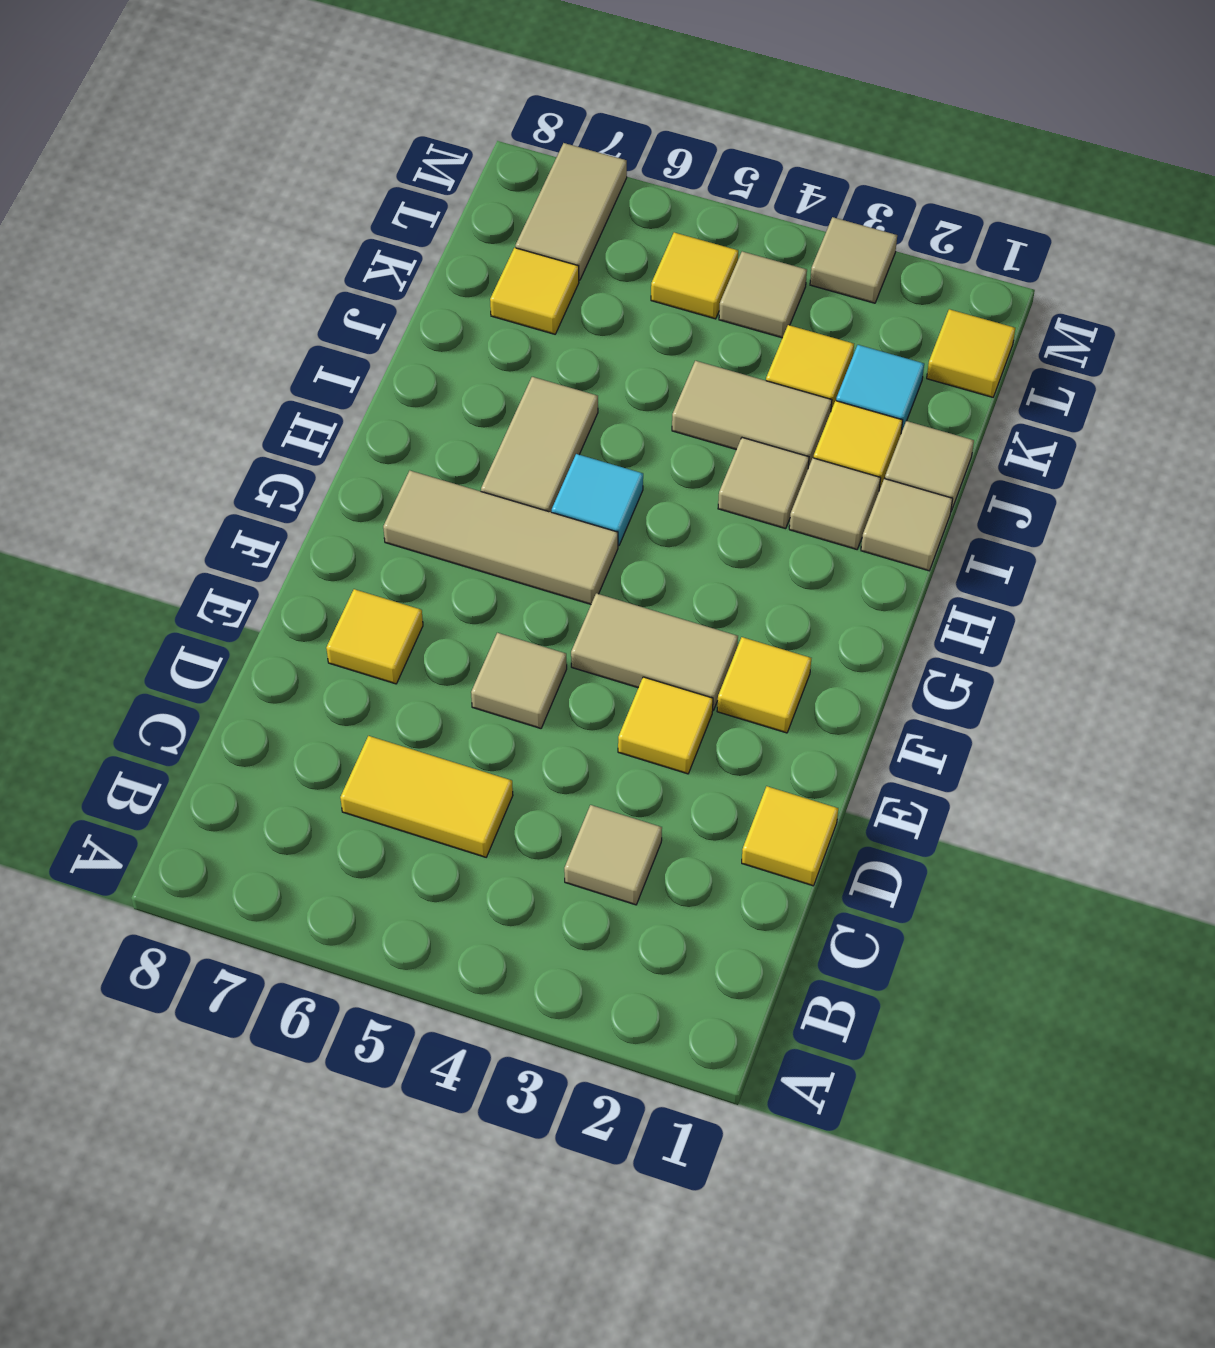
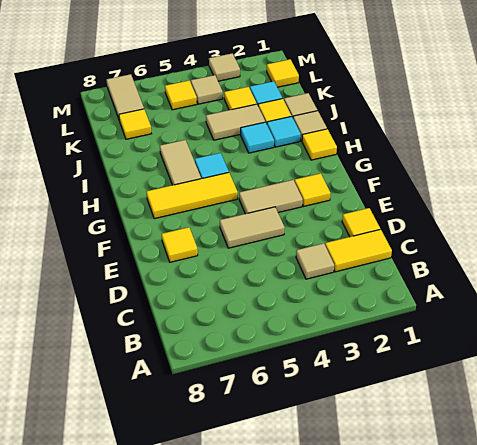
yellow 1x2 tile [340,736,513,857] -> yellow 1x2 tile moved to [325,229,392,272]
yellow 1x1 tile [618,677,713,774] -> yellow 1x1 tile moved to [302,129,337,160]
tan 1x1 tile [471,633,567,728] -> tan 1x2 tile [220,207,285,248]
tan 1x3 tile [383,471,618,604] -> yellow 1x3 tile [146,173,238,219]
tan 1x1 tile [789,458,881,549] -> cyan 1x1 tile [267,116,301,147]
tan 1x1 tile [718,438,809,529] -> cyan 1x1 tile [241,122,274,153]

